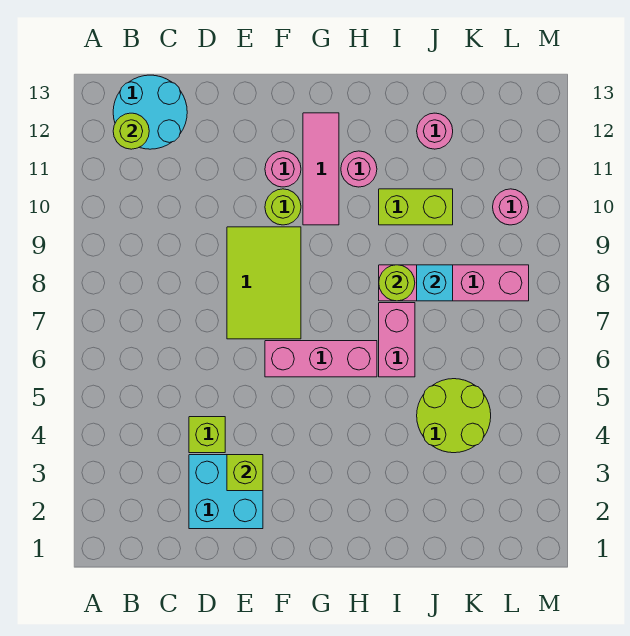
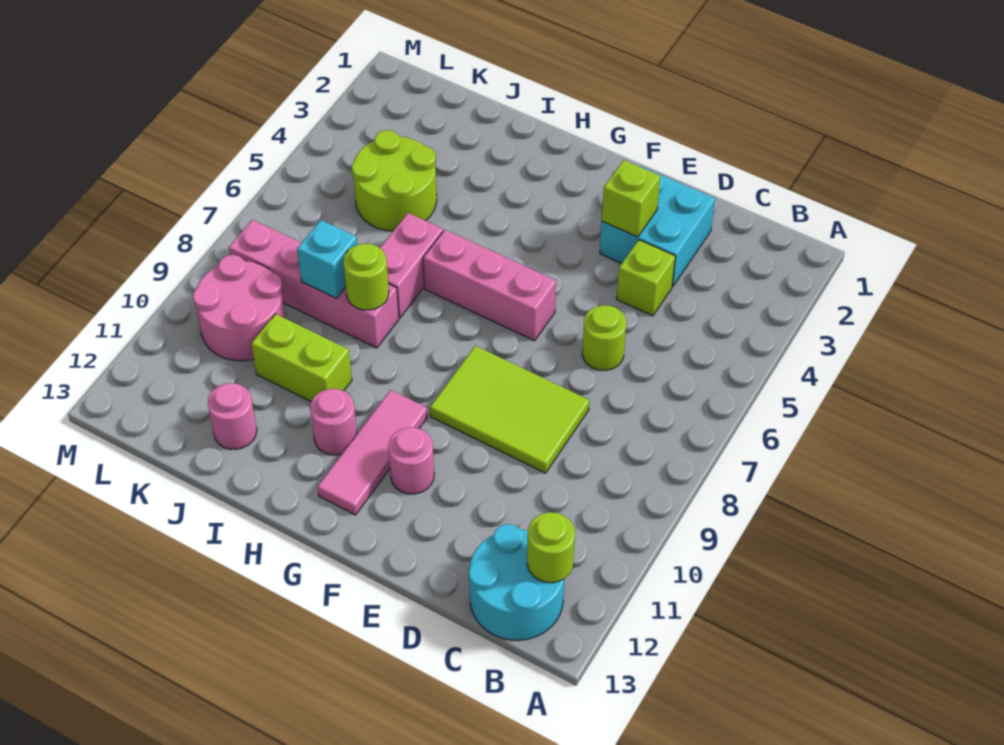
lime 2x3 tile [227,227,301,339] -> lime 2x3 tile turned to [430,346,589,473]
lime 1x1 round brick [265,189,301,225] -> lime 1x1 round brick moved to [582,305,626,370]
pink 1x1 round brick [493,189,529,225] -> pink 2x2 round brick [193,255,285,361]

